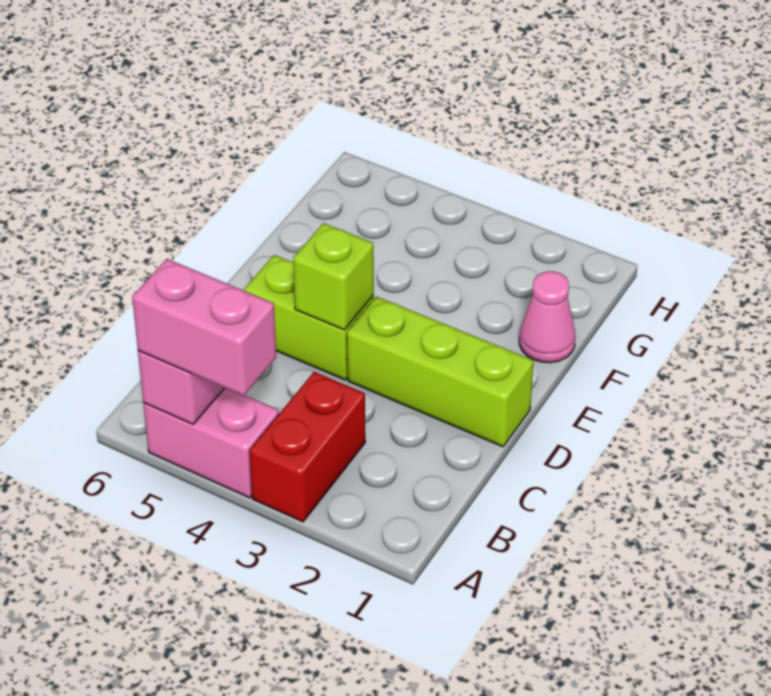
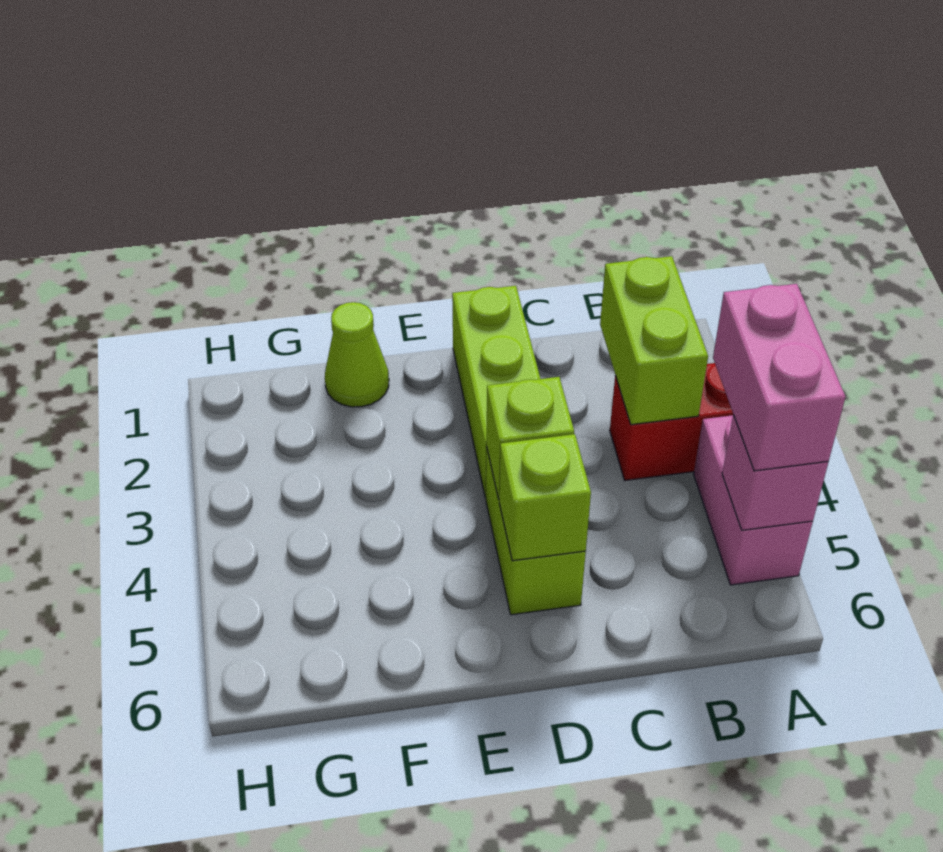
none -> lime 1x2 brick [600,256,708,425]
none -> lime 1x1 brick [499,434,591,561]
pink 1x1 cone [519,271,575,363] -> lime 1x1 cone [325,302,389,407]

